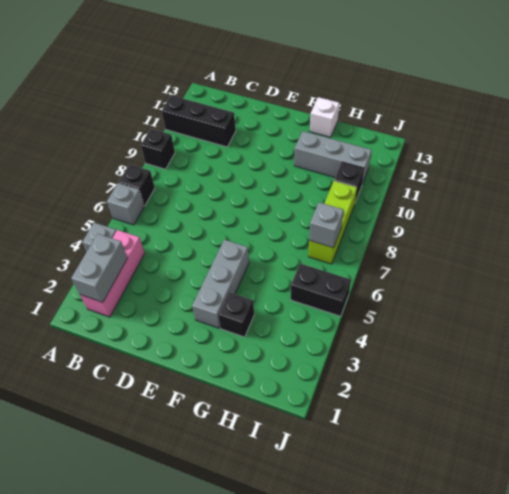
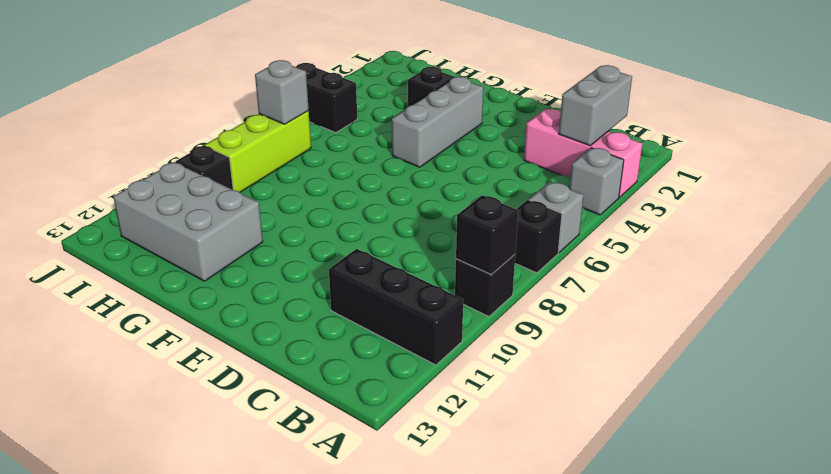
none -> black 1x1 brick [456,195,518,275]
pink 1x3 brick [80,230,145,317] -> pink 1x3 brick turned to [524,109,642,197]
grey 1x3 brick [294,131,372,184] -> grey 2x3 brick [114,162,263,281]
white 1x1 brick [310,97,339,137] -> none

